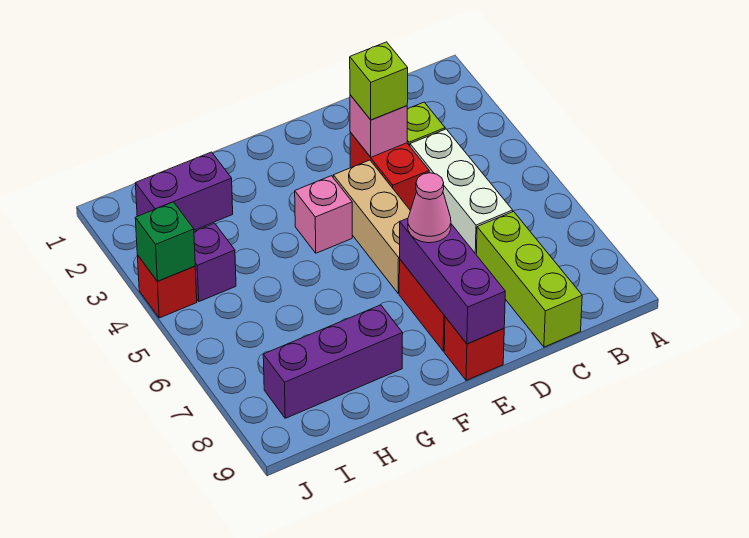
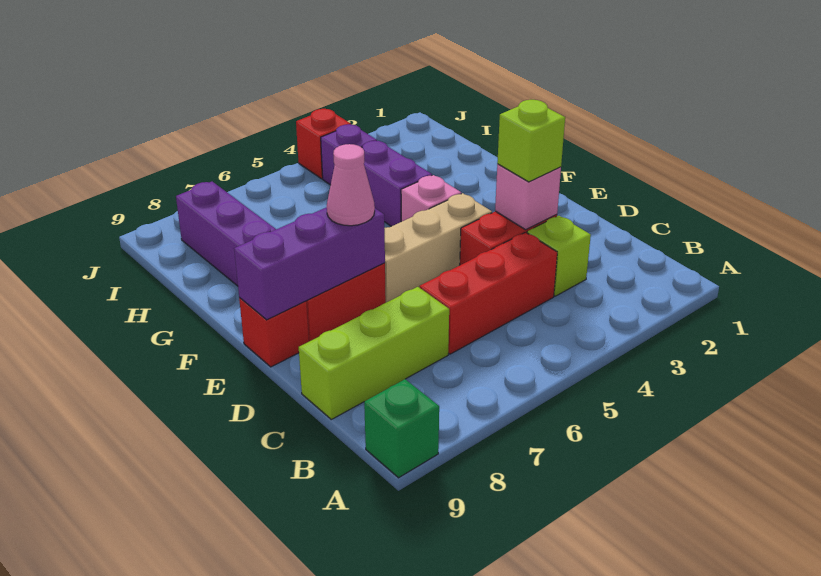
white 1x3 brick [410,129,513,254] -> red 1x3 brick [420,232,557,354]
purple 1x2 brick [135,152,233,230] -> purple 1x2 brick moved to [362,141,432,226]
green 1x1 brick [135,202,195,281] -> green 1x1 brick moved to [364,379,439,478]

